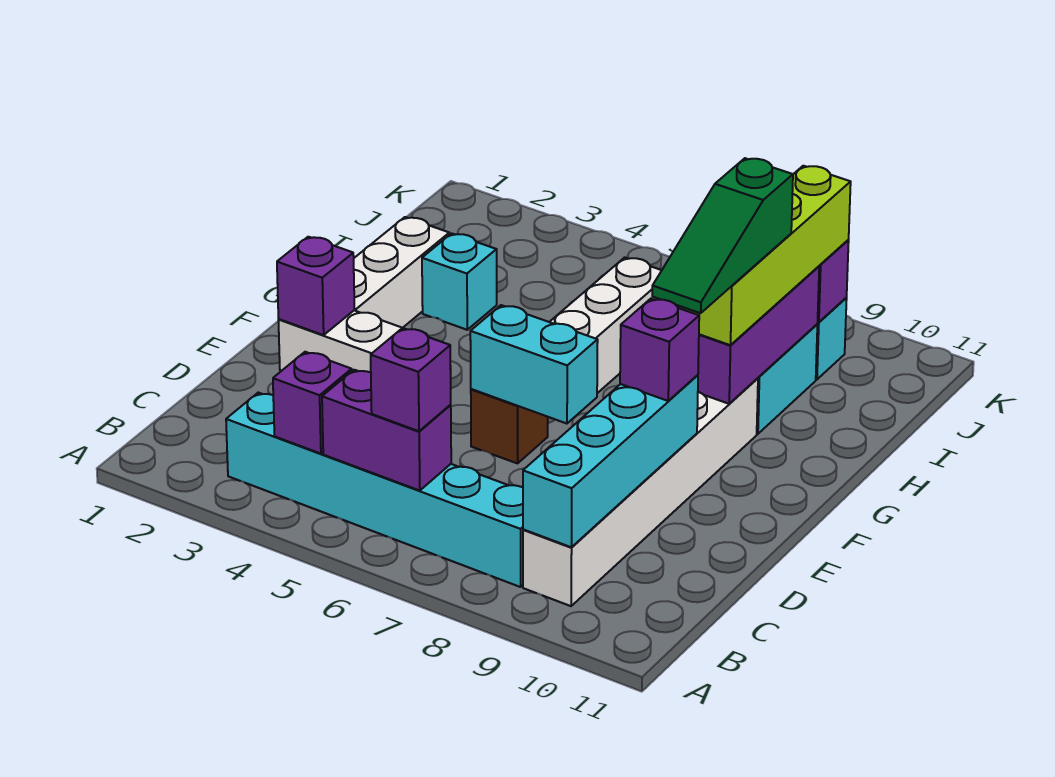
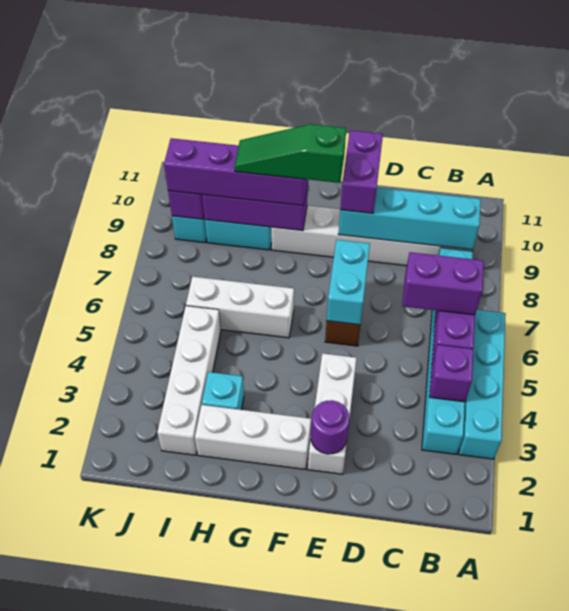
none -> cyan 1x4 brick [459,310,506,459]
purple 1x1 brick [371,328,451,431] -> purple 1x2 brick [402,252,484,315]
purple 1x1 brick [277,237,355,335] -> purple 1x1 round brick [311,400,349,454]
purple 1x1 brick [620,299,699,401] -> purple 1x2 brick [340,130,383,213]
green 1x3 slope [652,158,793,313] -> green 1x3 slope turned to [234,124,346,183]
lime 1x4 brick [683,166,851,345] -> purple 1x4 brick [164,138,308,206]
none -> white 1x4 brick [157,306,221,455]

